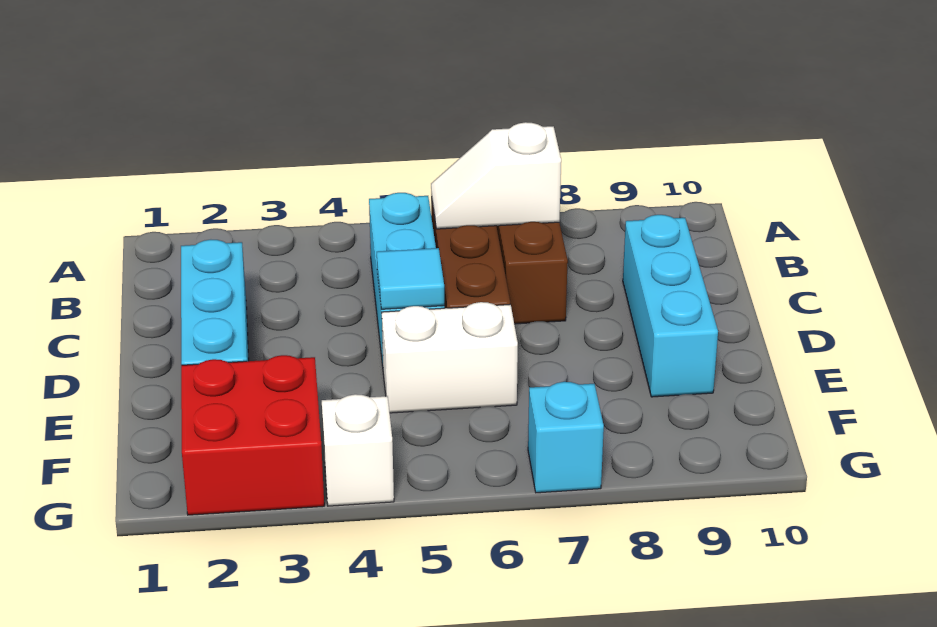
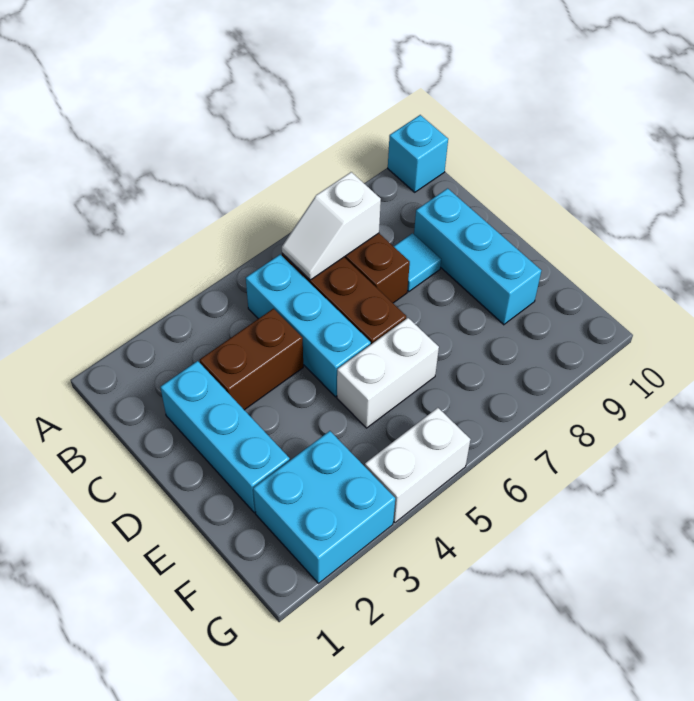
none -> brown 1x2 brick [200,309,303,410]
cyan 1x1 tile [377,248,444,309] -> cyan 1x1 tile moved to [393,233,441,292]
red 2x2 brick [181,355,324,515] -> cyan 2x2 brick [253,431,395,583]
white 1x1 brick [322,394,394,506] -> white 1x2 brick [365,408,471,523]
cyan 1x1 brick [528,382,604,493] -> cyan 1x1 brick moved to [388,115,448,192]

